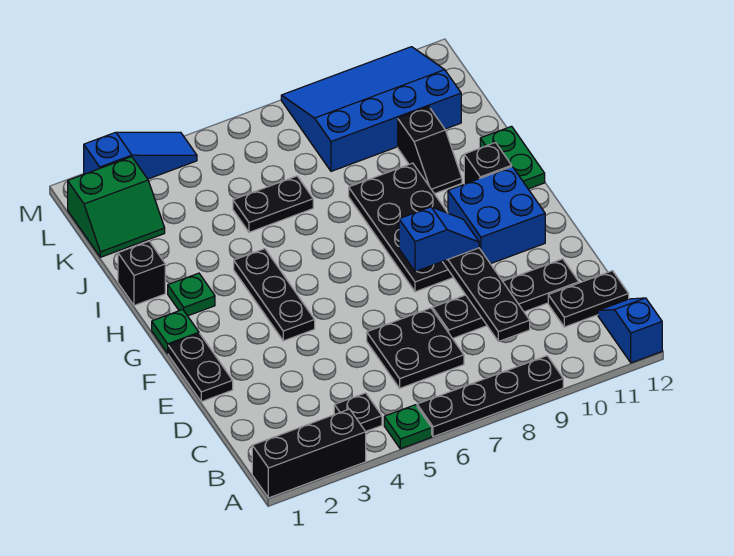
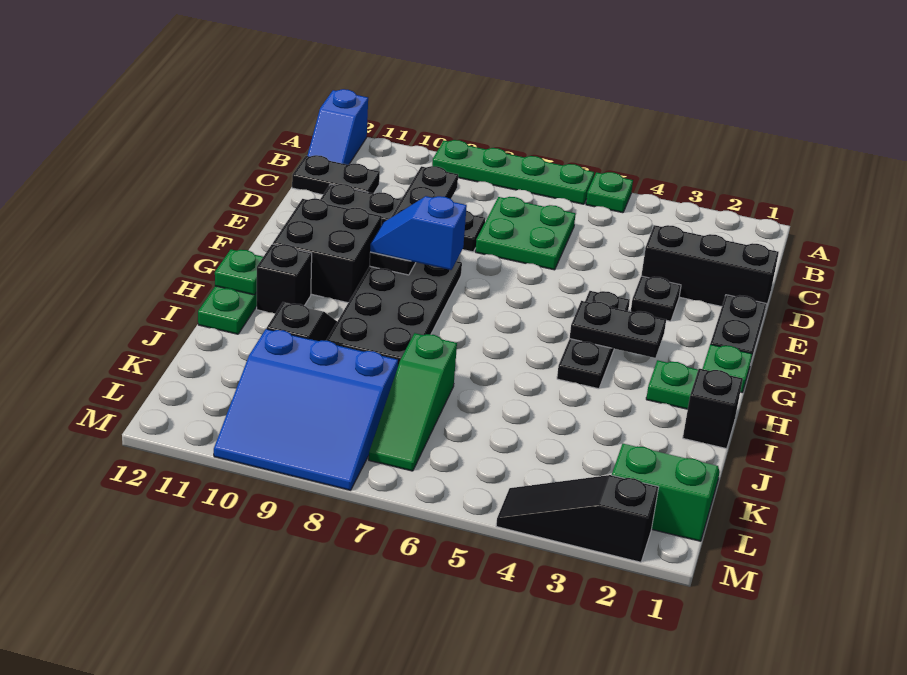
black 1x3 brick [252,409,366,498] -> black 1x3 brick moved to [641,225,779,311]
black 1x4 plate [417,356,563,437] -> green 1x4 plate [432,140,594,204]
black 1x1 plate [334,393,382,432] -> black 1x1 plate moved to [631,276,681,321]
black 2x2 plate [367,308,464,388] -> green 2x2 plate [475,197,576,270]
blue 2x2 brick [448,167,545,264] -> black 2x2 brick [273,199,382,303]
none -> green 1x1 plate [215,249,263,295]
black 1x2 plate [233,176,313,232] -> black 1x2 plate moved to [569,301,666,358]
none -> green 1x3 slope [369,333,457,471]
blue 3x4 slope [281,47,461,171] -> blue 3x3 slope [214,329,398,490]
blue 1x3 slope [84,132,197,179] -> black 1x3 slope [496,475,659,562]

